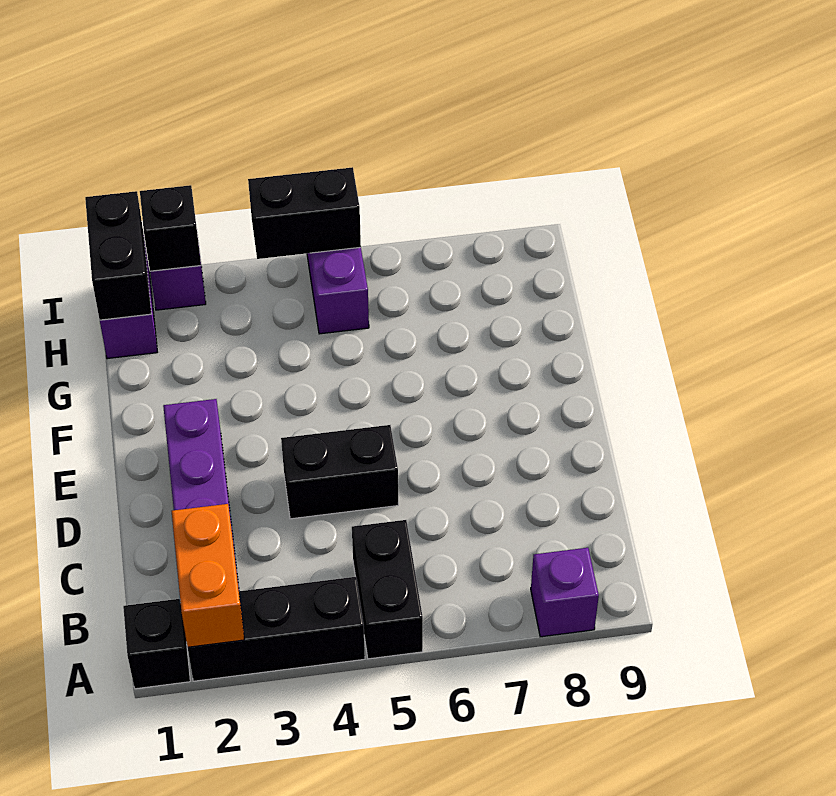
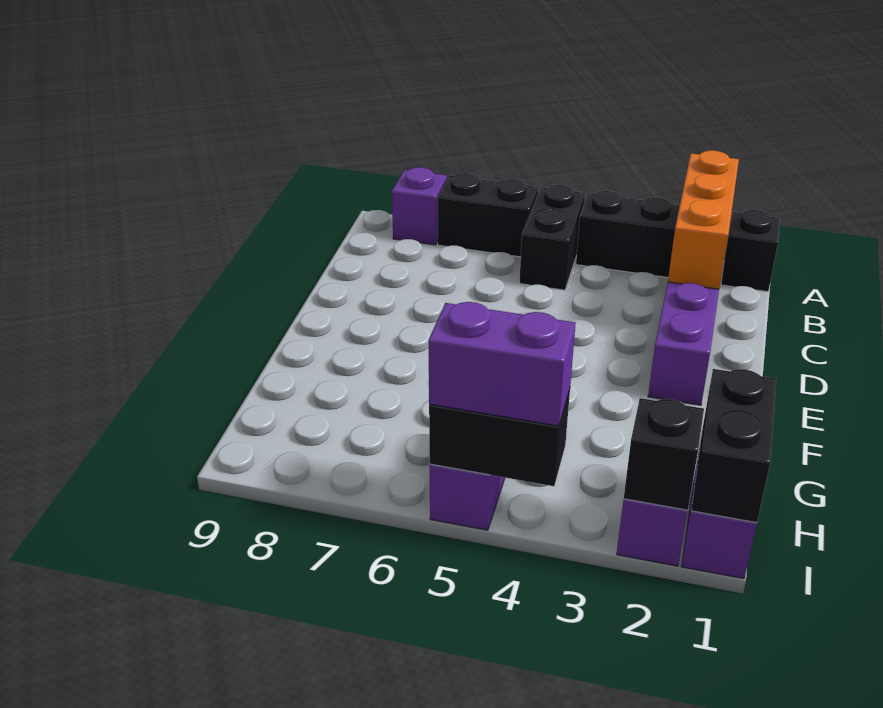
orange 1x2 brick [172,504,244,647] -> orange 1x3 brick [668,150,739,289]
black 1x2 brick [281,425,398,519] -> black 1x2 brick moved to [438,173,538,257]
none -> purple 1x2 brick [429,302,576,426]

